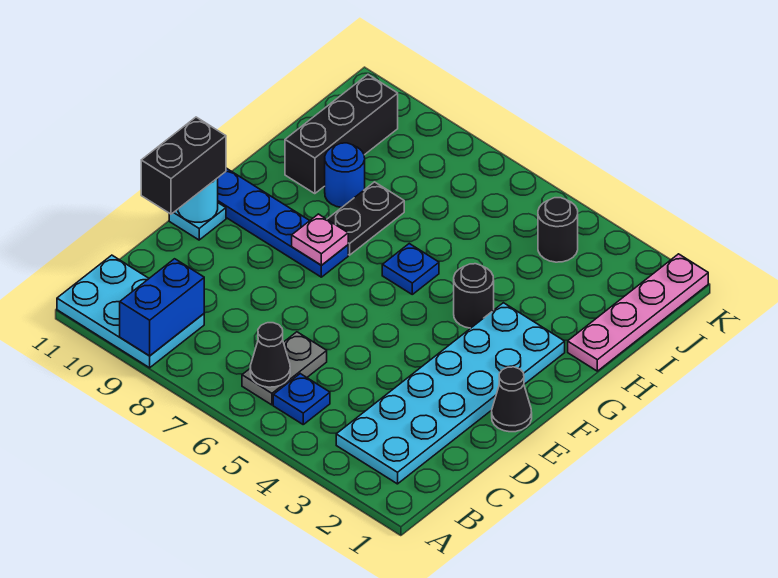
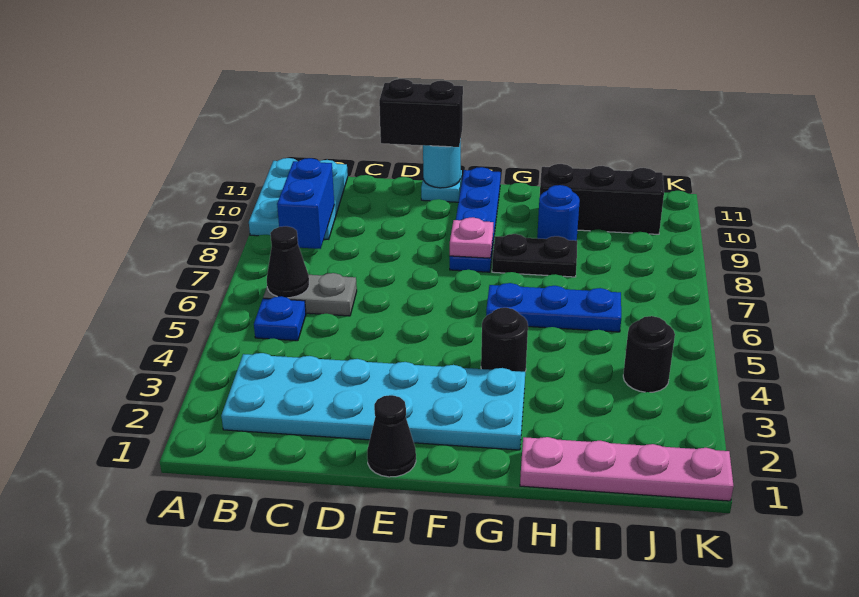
blue 1x2 brick [120,259,204,356] -> blue 1x2 brick turned to [277,158,334,249]
blue 1x1 plate [382,244,439,294] -> blue 1x3 plate [486,283,621,332]

